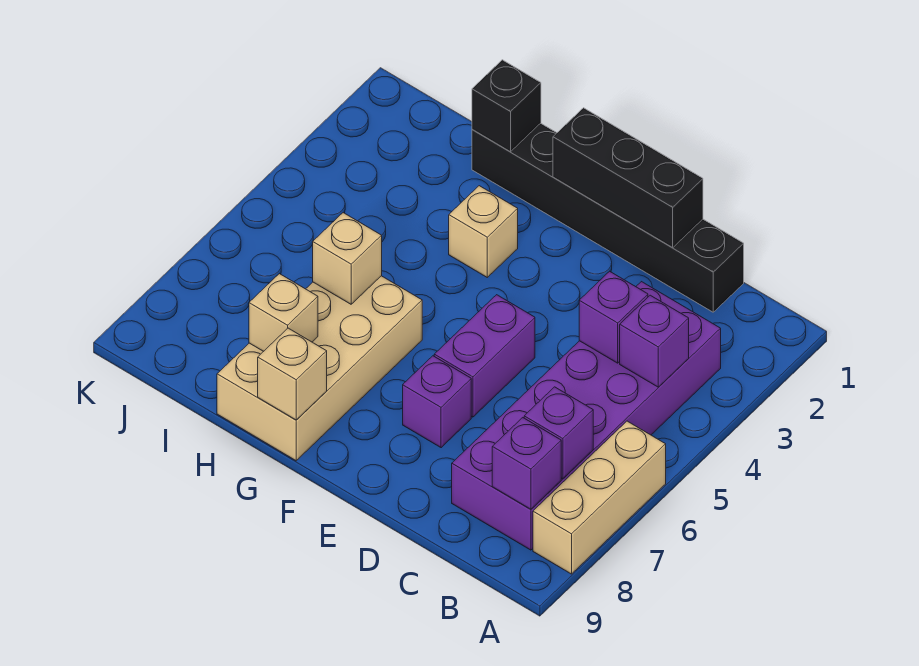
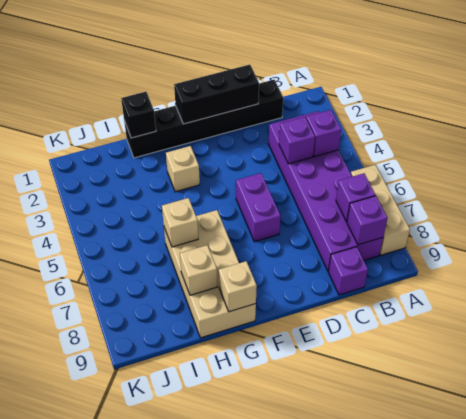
purple 1x1 brick [403,356,471,448] -> purple 1x1 brick moved to [328,247,368,295]

